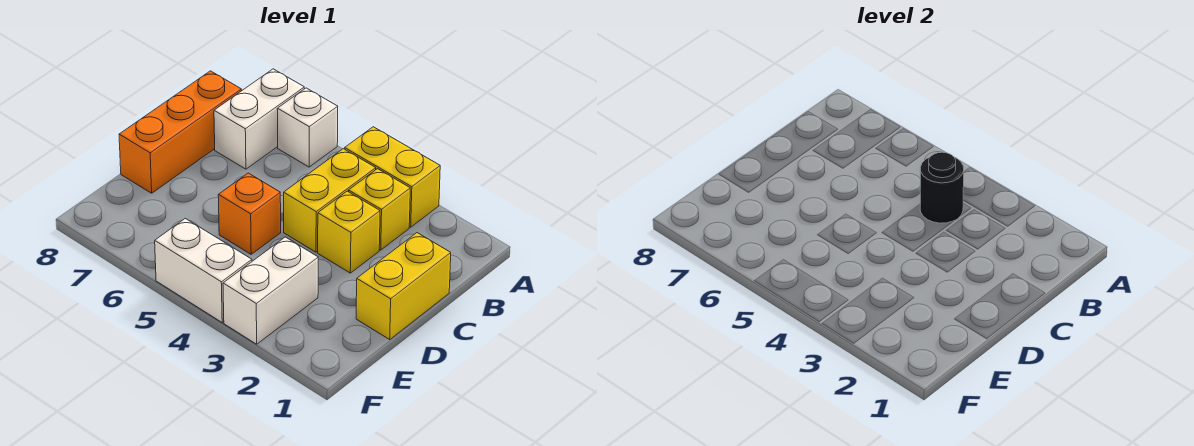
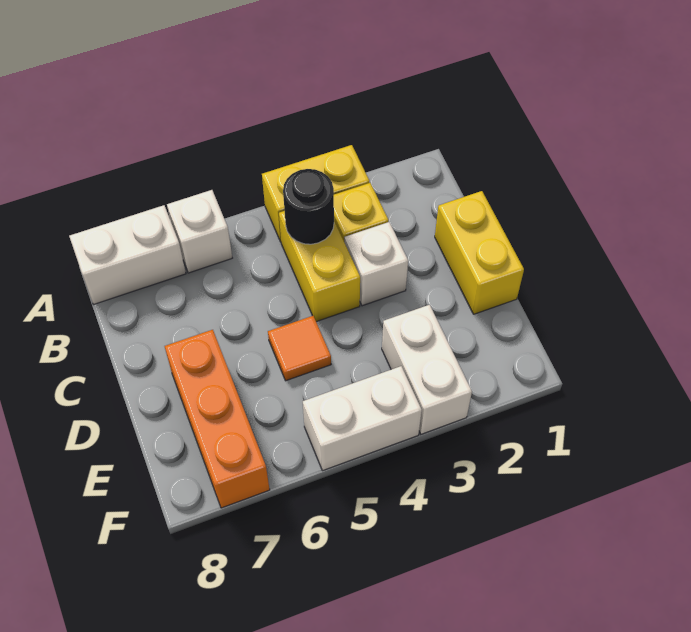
white 1x2 brick [214,69,304,169] -> white 1x2 brick turned to [69,205,186,305]
orange 1x3 brick [119,71,241,193] -> orange 1x3 brick moved to [165,330,270,508]
yellow 1x1 brick [318,191,380,273] -> white 1x1 brick [344,222,408,306]
orange 1x1 brick [218,173,281,254] -> orange 1x1 tile [268,316,331,381]

